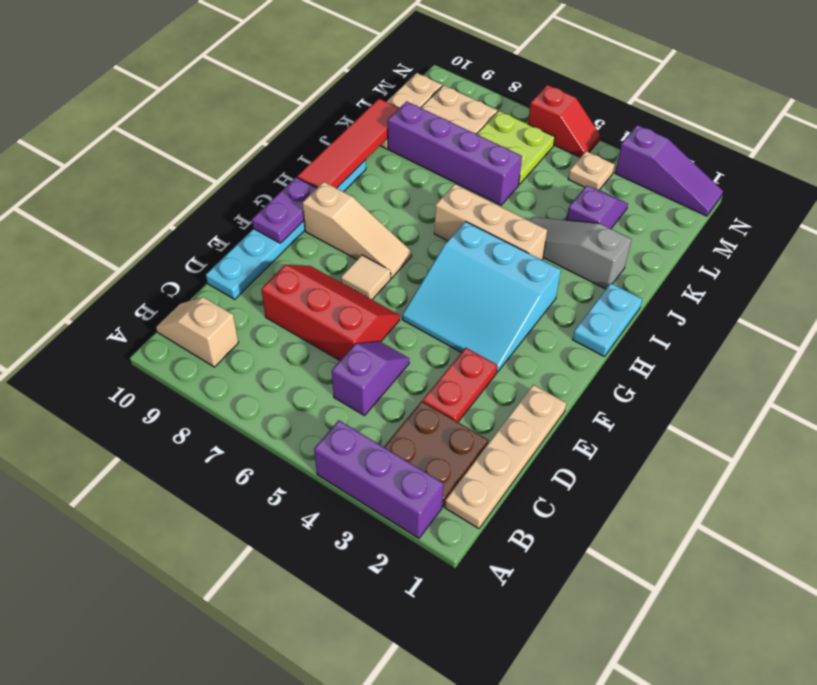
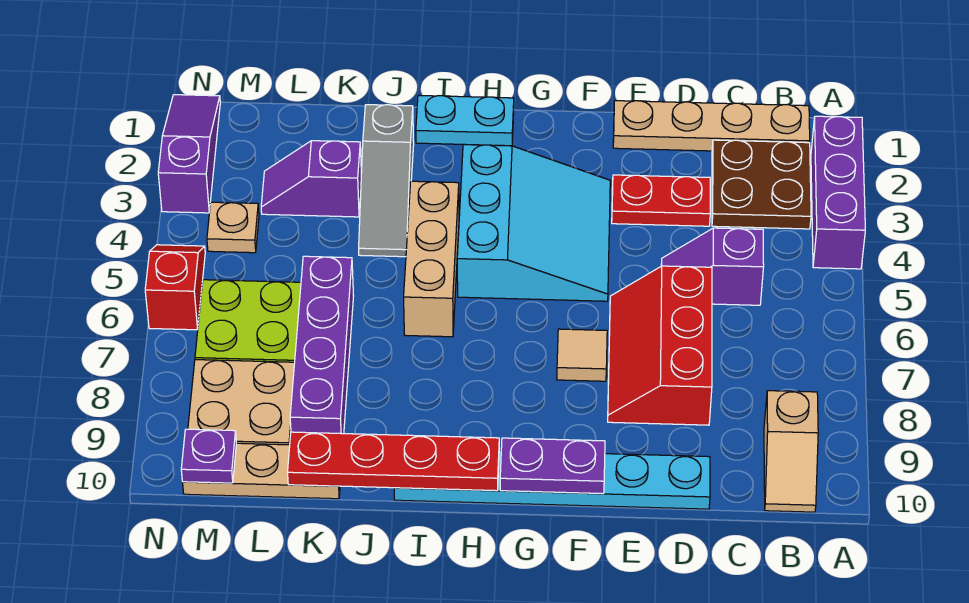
tan 1x3 slope [303,182,412,278] -> none
red 1x4 tile [297,99,399,188] -> red 1x4 plate [288,432,499,491]
none -> purple 1x1 plate [181,429,236,483]

